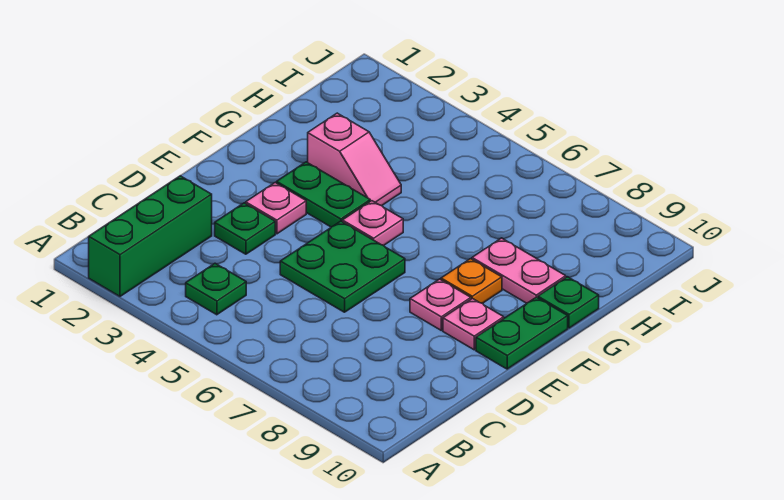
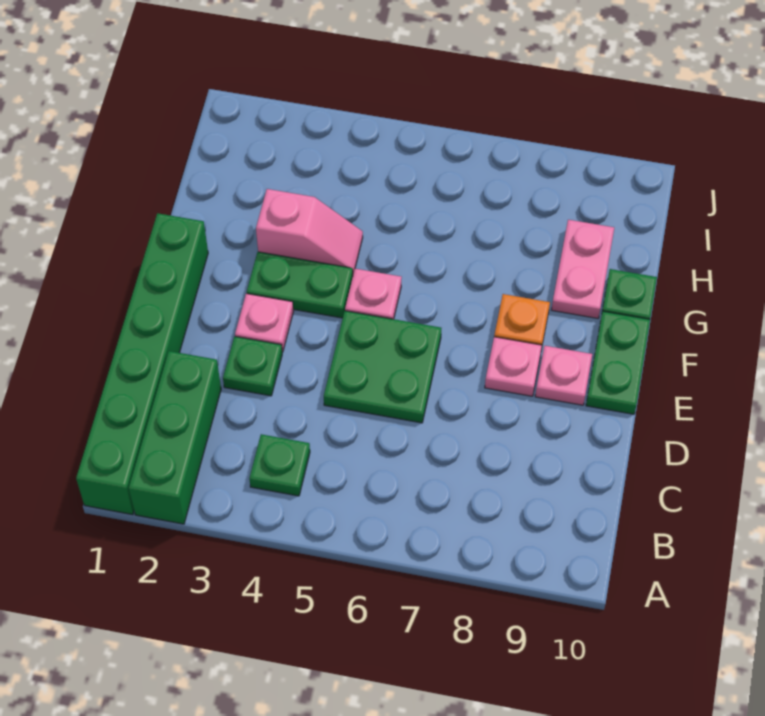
none -> green 1x6 brick [76,213,208,515]
pink 1x2 plate [472,238,566,303] -> pink 1x2 plate turned to [552,220,614,318]

